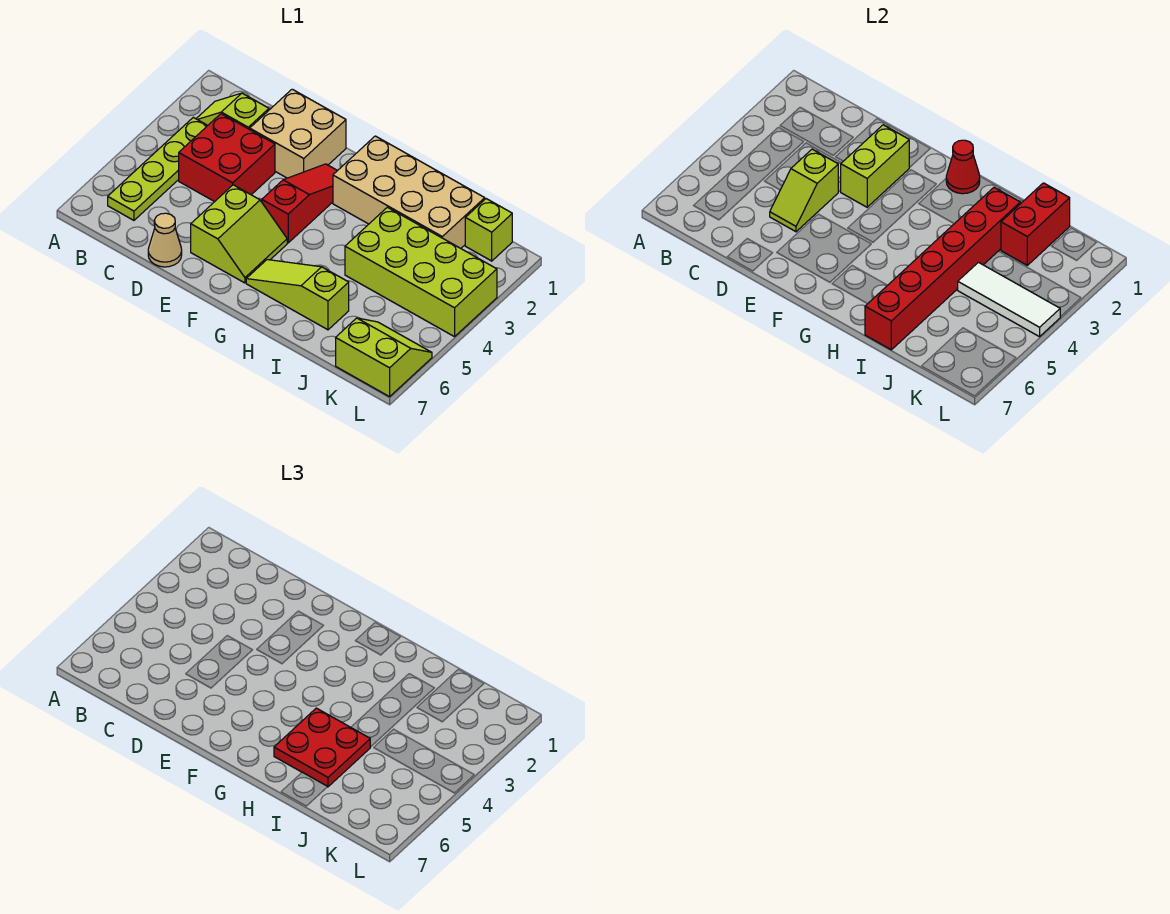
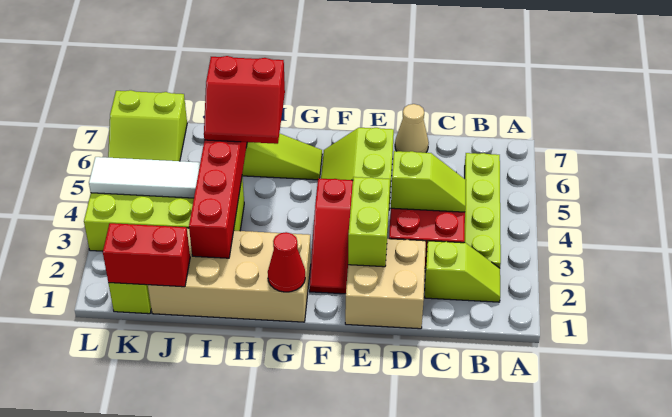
lime 1x2 slope [770,149,838,232] -> lime 1x2 slope turned to [391,151,466,212]
red 2x2 plate [274,708,370,787] -> red 2x2 slope [204,56,285,144]
red 1x2 brick [1001,183,1070,265] -> red 1x2 brick turned to [103,223,190,287]

